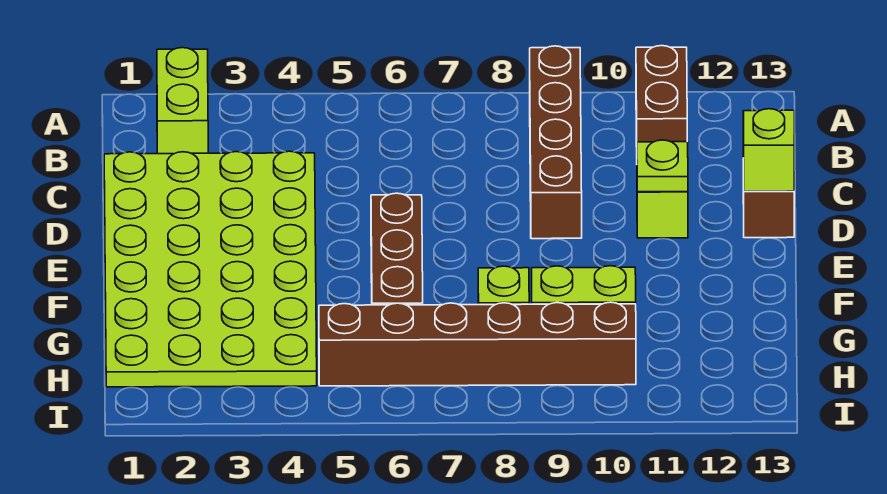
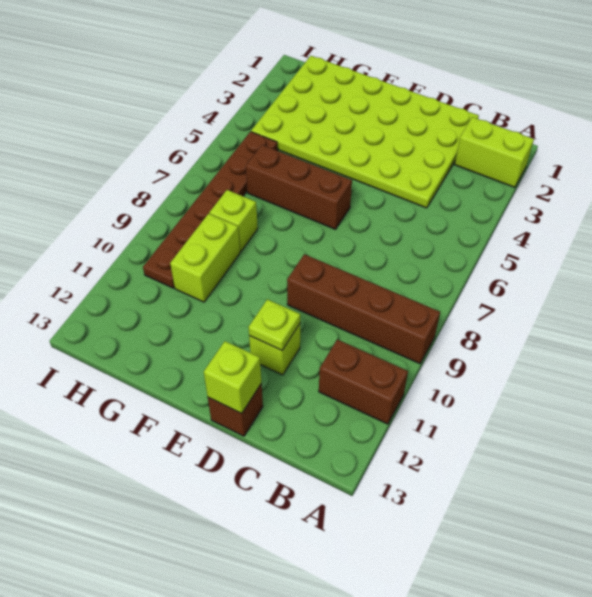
brown 1x6 brick [319,302,636,386] -> brown 1x6 plate [143,132,278,288]

